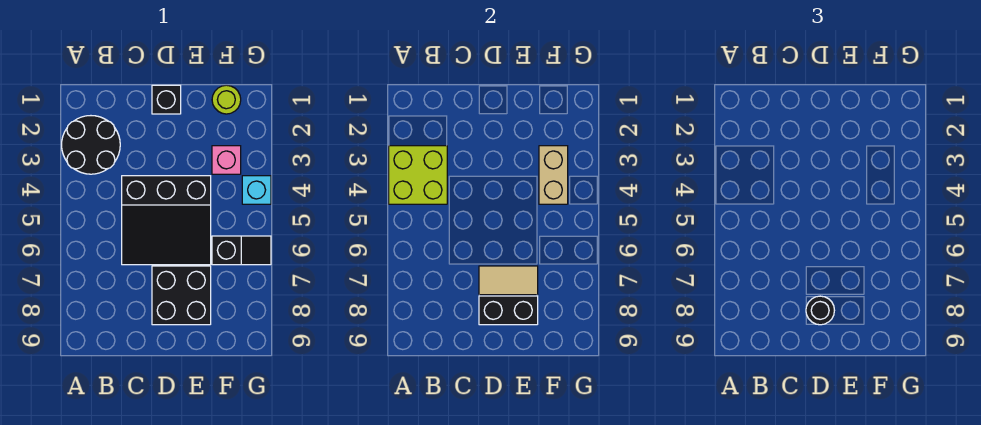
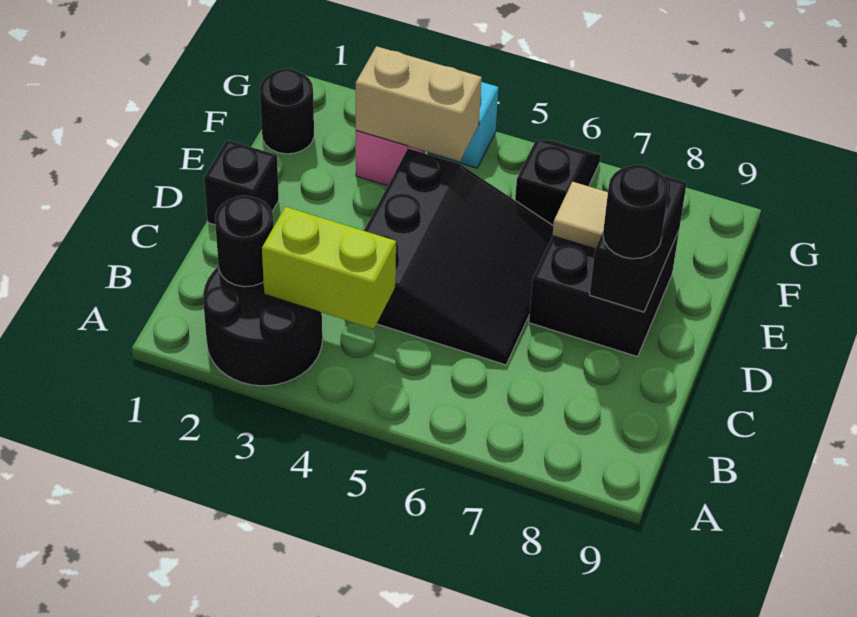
lime 2x2 brick [389,146,447,204] -> lime 1x2 brick [262,207,396,329]
none -> black 1x1 round brick [215,195,273,287]
tan 1x2 tile [479,266,538,295] -> tan 1x1 tile [552,182,608,248]
lime 1x1 round brick [212,85,241,114] -> black 1x1 round brick [260,68,314,154]

